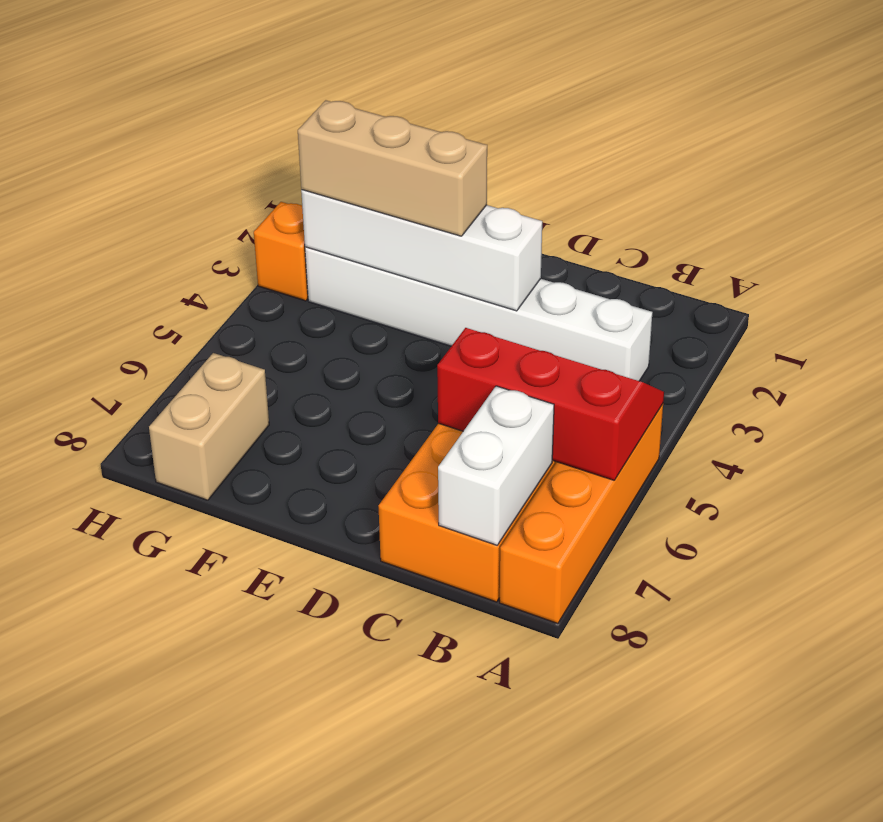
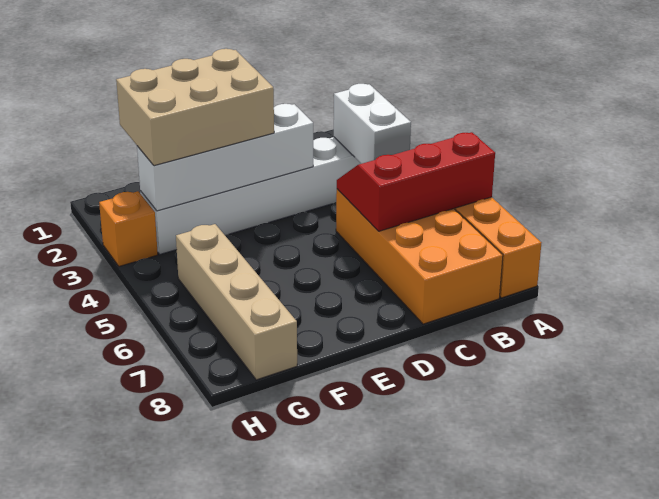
white 1x2 brick [438,386,554,545] -> white 1x2 brick moved to [334,84,411,164]
tan 1x3 brick [298,100,487,236] -> tan 2x3 brick [116,49,274,166]
tan 1x2 brick [149,353,269,500] -> tan 1x4 brick [176,224,297,380]

